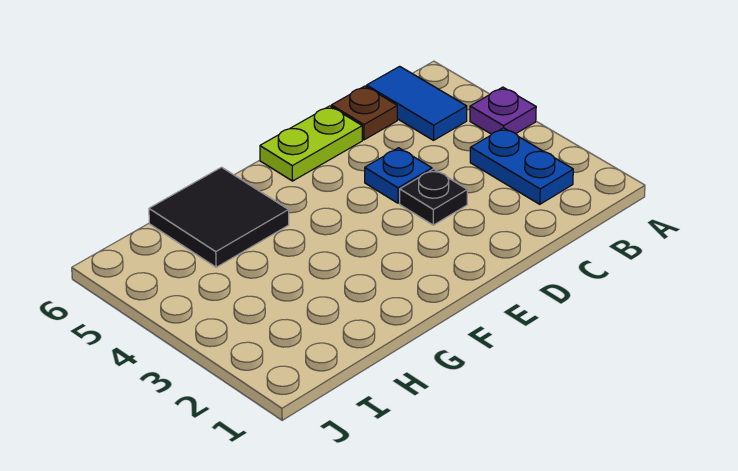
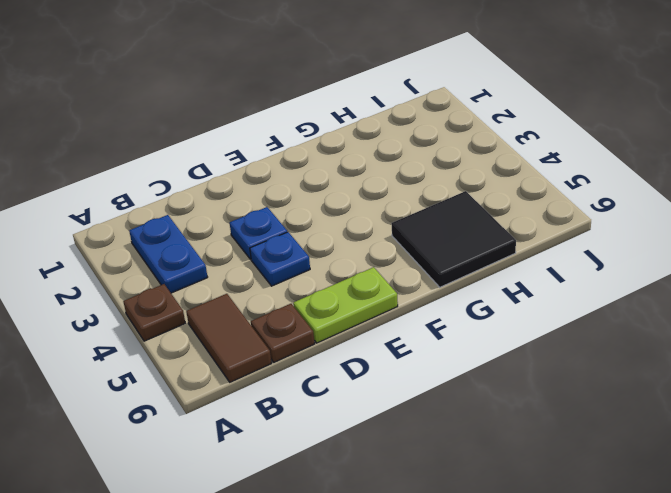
purple 1x1 plate [470,87,536,134] -> brown 1x1 plate [123,284,185,341]
blue 1x2 tile [367,66,467,140] -> brown 1x2 tile [186,294,272,382]
black 1x1 plate [400,169,467,225] -> blue 1x1 plate [230,207,287,259]

